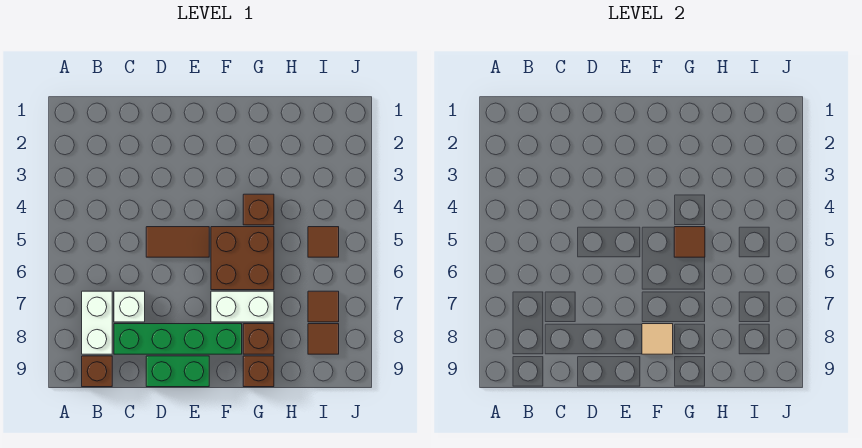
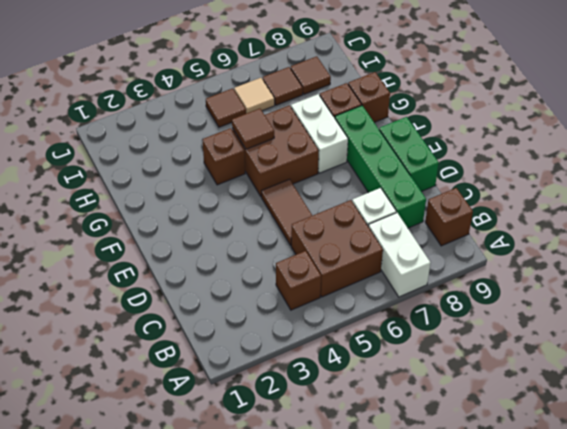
none -> brown 1x1 brick [276,251,321,310]
none -> brown 2x2 brick [291,200,383,297]
white 1x2 brick [82,291,112,354] -> white 1x2 brick turned to [368,213,430,297]
tan 1x1 tile [642,324,673,354] -> tan 1x1 tile moved to [234,78,275,114]

